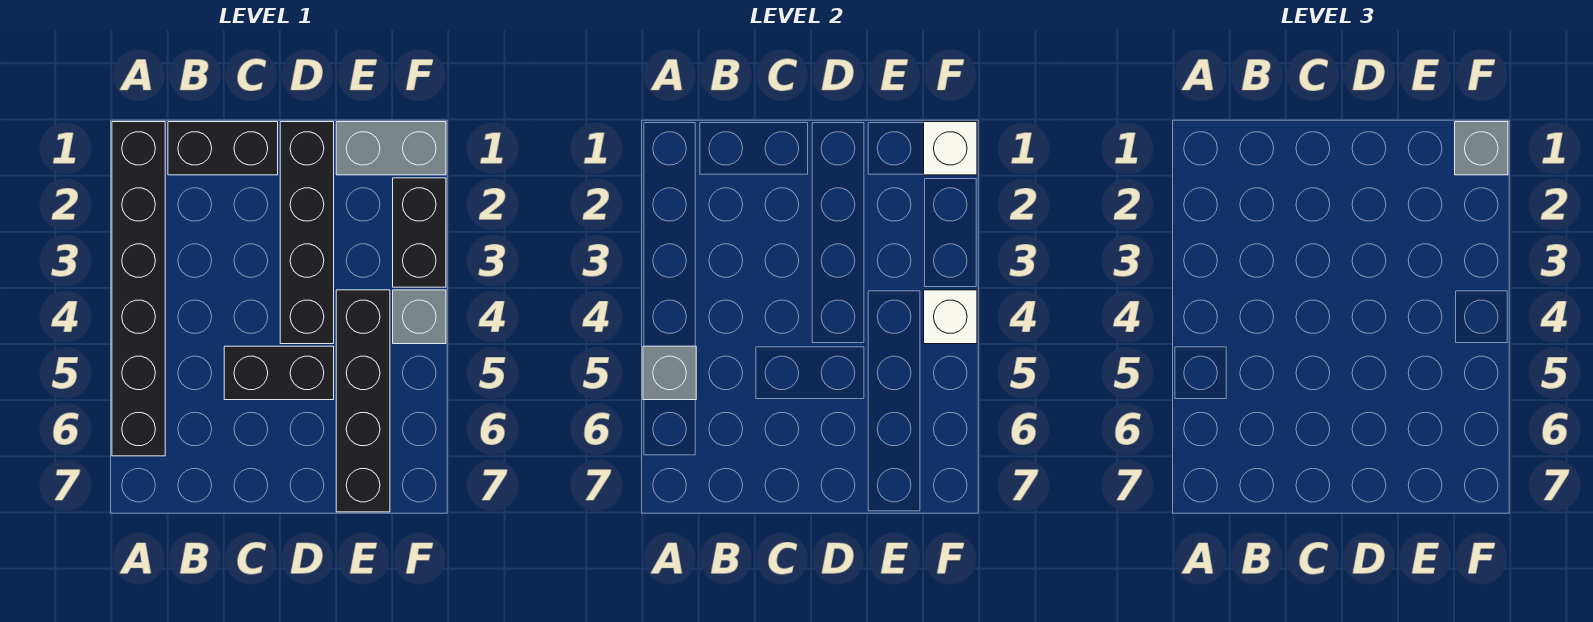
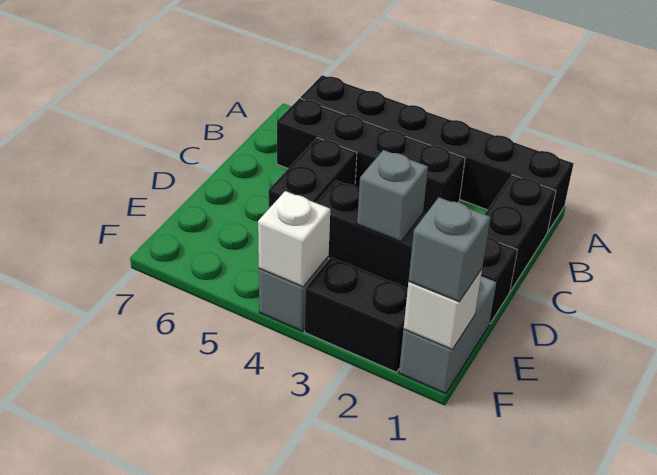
grey 1x1 brick [643,346,696,400] -> grey 1x1 brick moved to [357,150,428,241]
black 1x4 brick [336,290,390,512] -> black 1x4 brick moved to [277,98,465,214]

